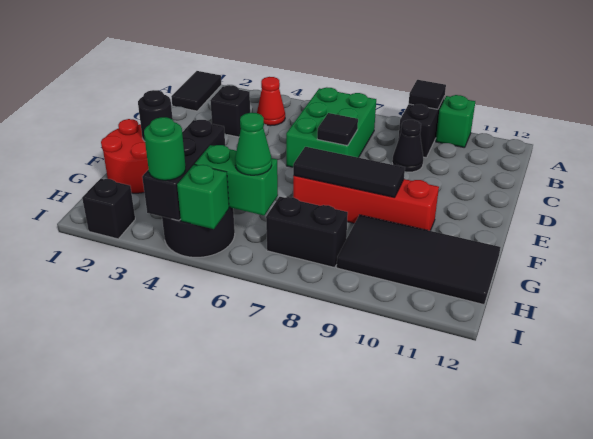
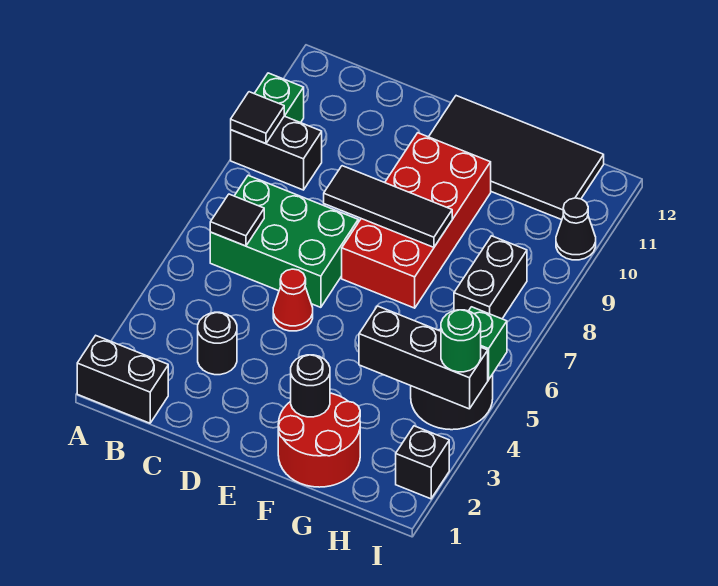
black 1x2 tile [171,71,221,111] -> black 1x2 brick [77,336,168,423]
red 1x1 cone [257,77,285,126] -> red 1x1 cone moved to [273,269,313,331]
black 1x1 brick [210,85,250,137] -> black 1x1 round brick [198,312,237,375]
black 1x1 cone [392,120,423,172] -> black 1x1 cone moved to [556,198,596,260]
black 1x1 tile [317,113,358,146] -> black 1x1 tile moved to [210,194,264,246]
red 1x4 brick [293,176,439,231] -> red 2x4 brick [342,133,491,308]
black 1x3 tile [293,147,405,198] -> black 1x3 tile turned to [324,166,452,247]
black 2x4 tile [337,215,500,305] -> black 2x4 tile turned to [429,96,604,220]
green 1x2 brick [195,145,278,215] -> none
green 1x1 cone [235,113,272,175] -> none

